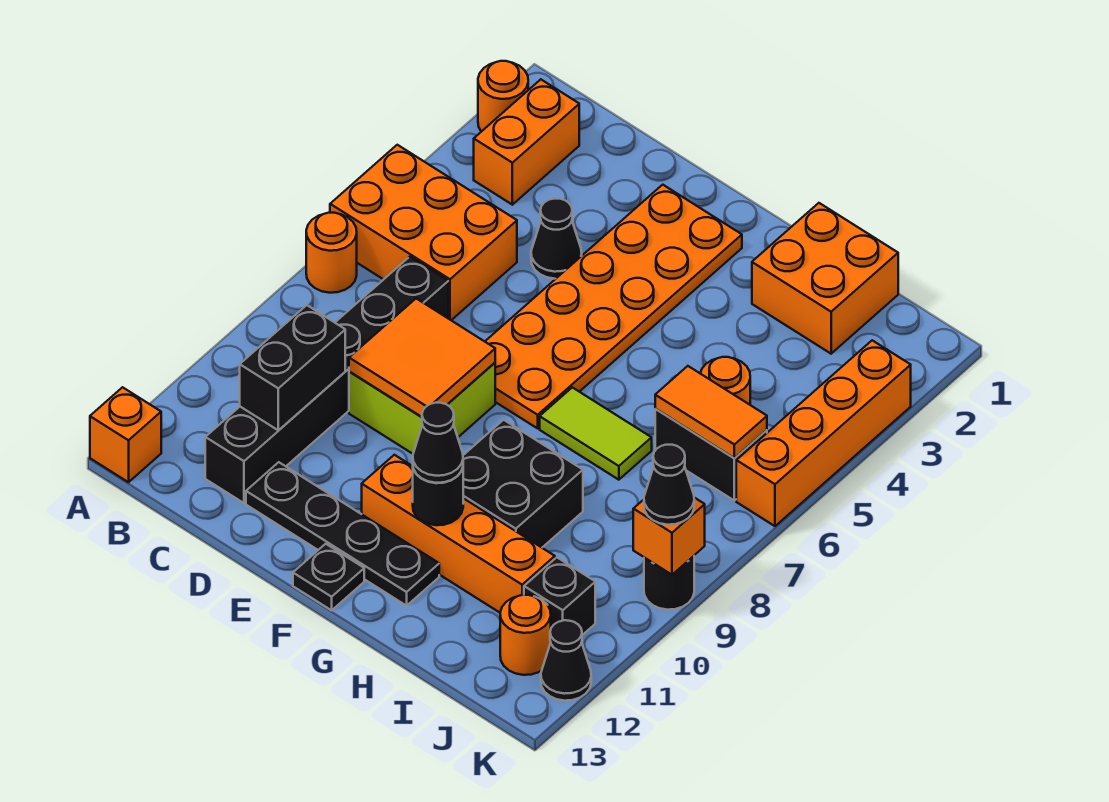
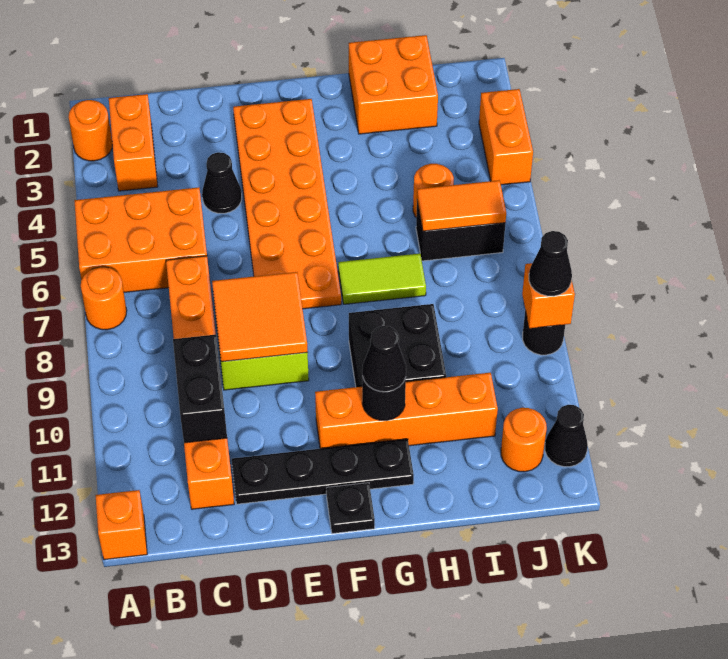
black 1x6 brick [205,257,448,503] -> orange 1x6 brick [166,256,234,509]
black 1x1 brick [524,557,595,635] -> none
orange 1x4 brick [736,340,911,526] -> orange 1x2 brick [479,89,533,185]

